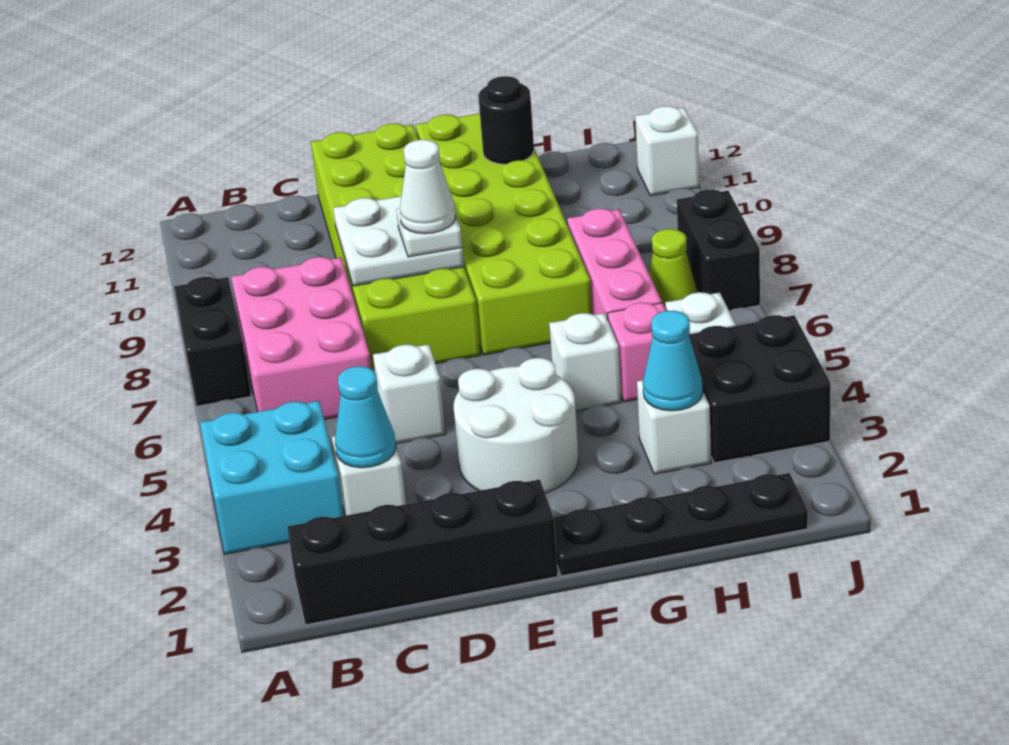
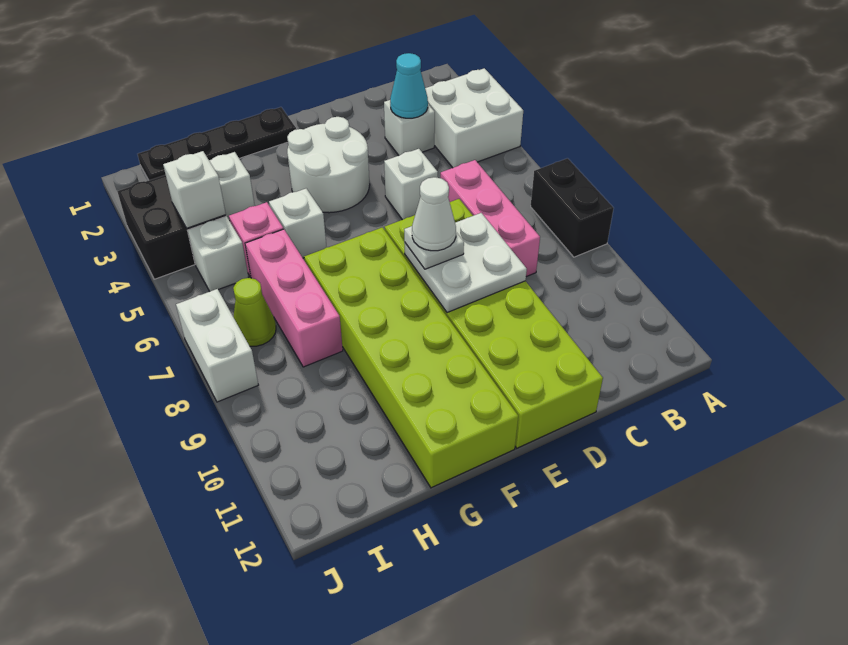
cyan 2x2 brick [200,401,344,554] -> white 2x2 brick [425,68,523,168]
black 1x4 brick [287,480,558,625] -> none
pink 2x3 brick [231,257,371,419] -> pink 1x3 brick [440,160,540,277]
black 1x1 round brick [478,76,534,164] -> none
cyan 1x1 cone [643,311,703,411] -> none
black 1x2 brick [677,190,760,311] -> white 1x2 brick [176,289,258,402]
white 1x1 brick [635,106,699,196] -> white 1x1 brick moved to [163,151,226,228]

